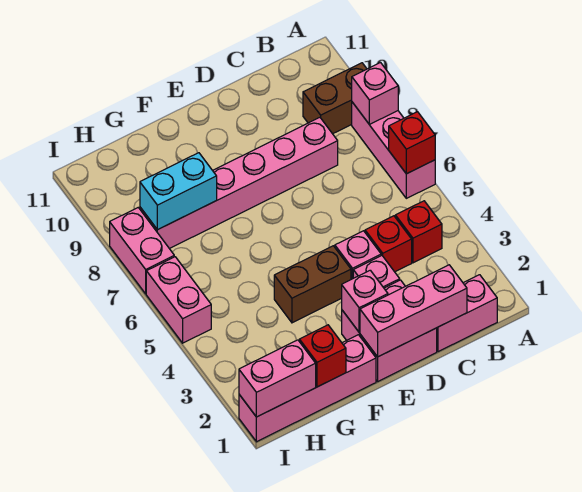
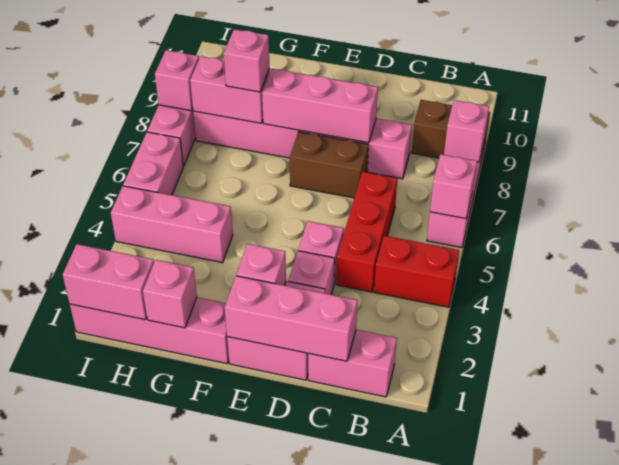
red 1x1 brick [389,112,435,174] -> pink 1x1 brick [430,154,477,219]
red 1x1 brick [395,201,442,263] -> red 1x2 brick [374,236,459,307]
red 1x1 brick [365,216,412,272] -> red 1x3 brick [336,172,397,292]
none -> pink 1x3 brick [262,69,378,143]
brown 1x2 brick [274,246,351,323] -> brown 1x2 brick moved to [290,132,368,198]
red 1x1 brick [299,325,346,387] -> pink 1x1 brick [143,260,197,328]
none -> pink 1x3 brick [111,186,233,263]
cyan 1x2 brick [140,153,217,230] -> pink 1x2 brick [190,56,270,123]
none -> pink 1x1 brick [224,29,270,92]
none -> pink 1x1 brick [155,50,199,111]

